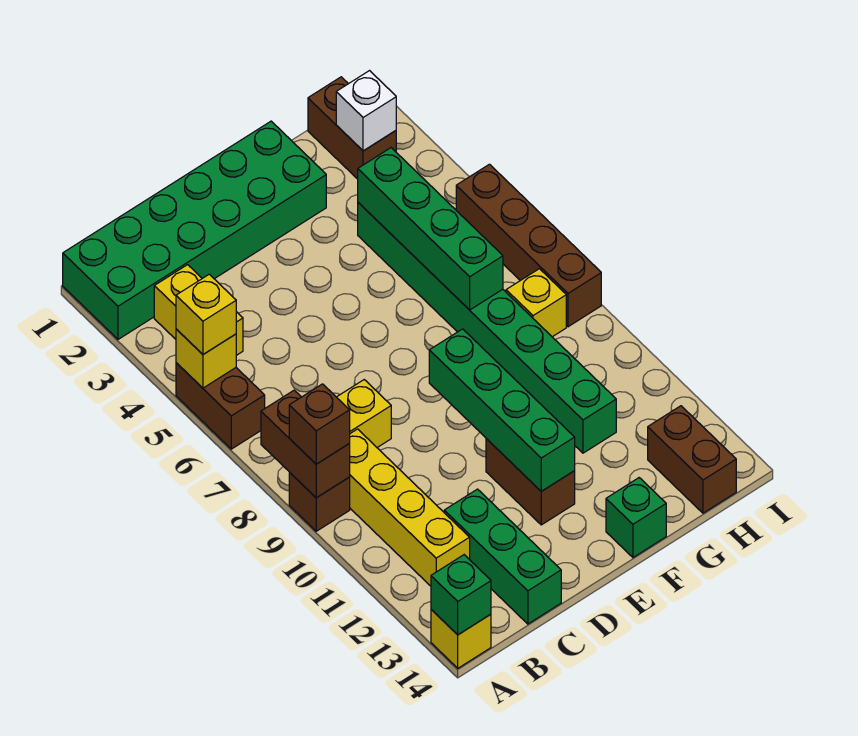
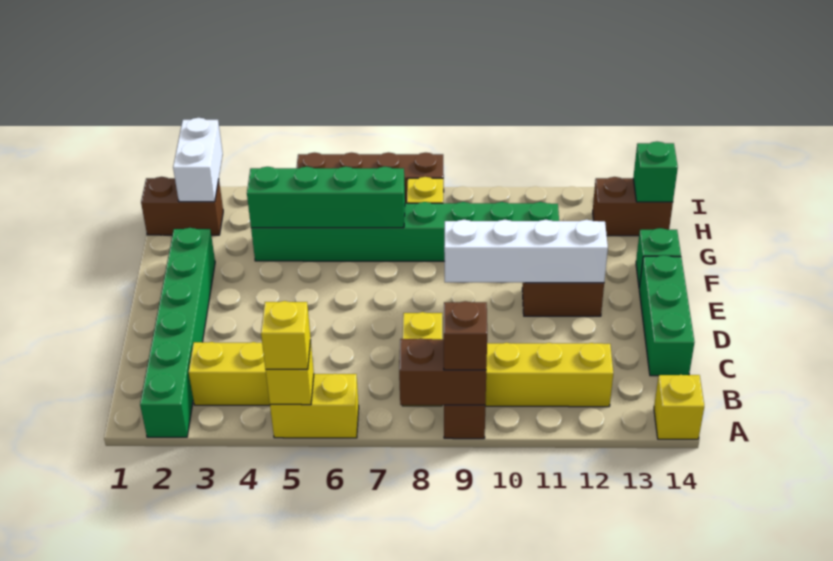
green 2x6 brick [63,121,326,339] -> green 1x6 brick [140,228,215,437]
brown 1x2 brick [176,363,265,449] -> yellow 1x2 brick [270,374,359,438]
green 1x1 brick [431,555,491,635] -> green 1x1 brick moved to [633,142,678,202]
green 1x3 brick [444,489,561,624] -> green 1x3 brick turned to [639,255,694,376]
green 1x4 brick [429,329,575,491] -> white 1x4 brick [444,220,608,283]
white 1x1 brick [336,71,396,151] -> white 1x2 brick [173,118,223,202]

